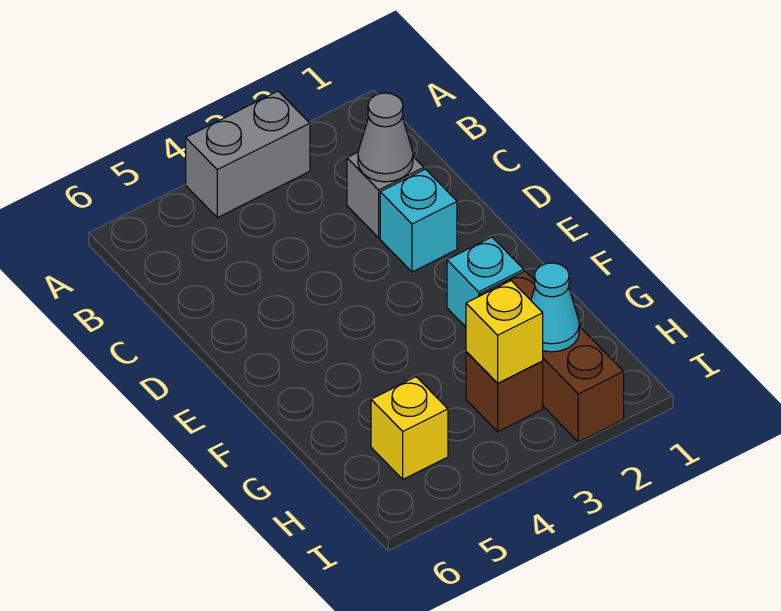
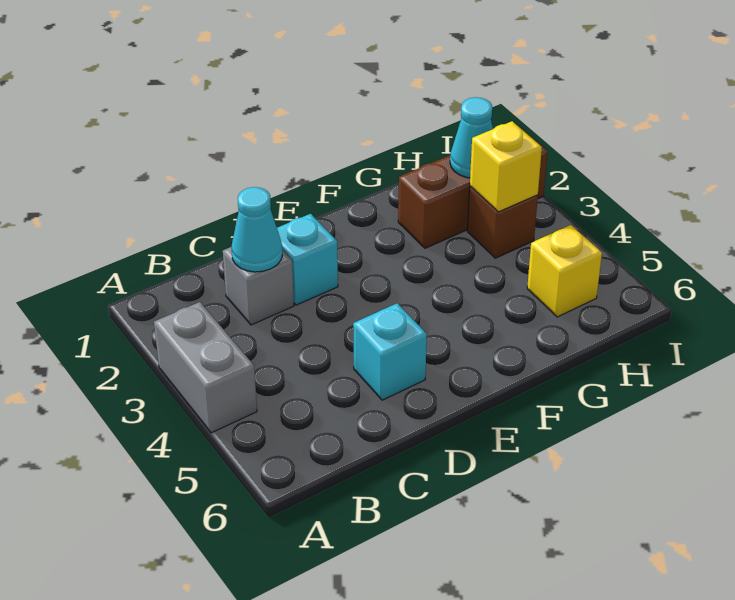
grey 1x1 cone [358,93,413,182] -> cyan 1x1 cone [231,187,282,272]
cyan 1x1 brick [447,237,524,327] -> cyan 1x1 brick moved to [353,303,427,400]

